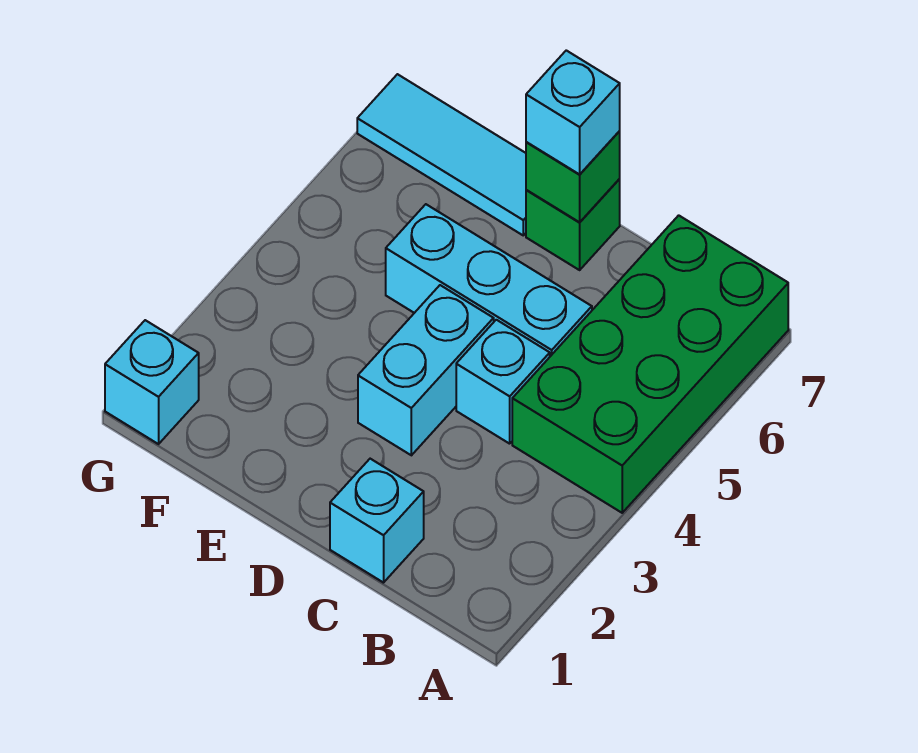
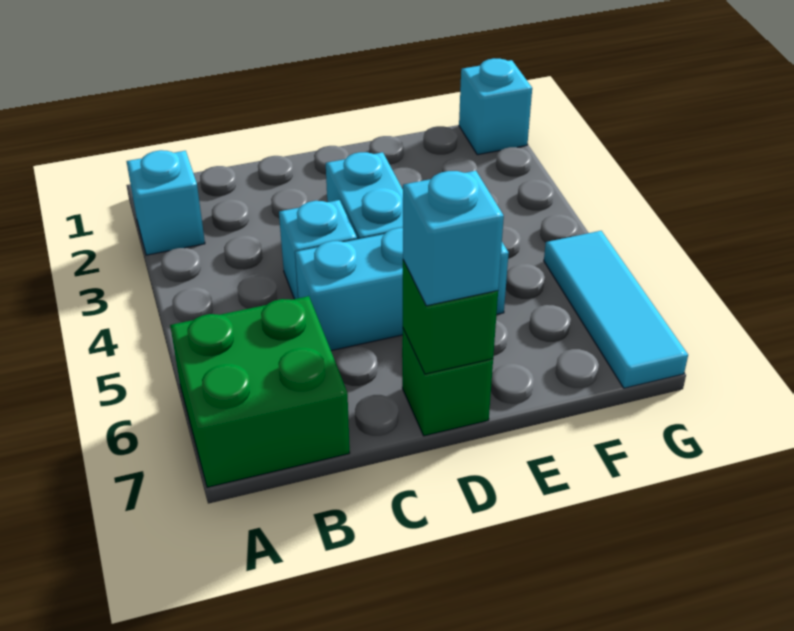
green 2x4 brick [512,215,788,513] -> green 2x2 brick [170,296,350,487]
cyan 1x1 brick [330,459,424,583] -> cyan 1x1 brick moved to [126,150,205,255]
cyan 1x3 tile [357,74,526,235] -> cyan 1x3 tile turned to [544,231,688,388]

